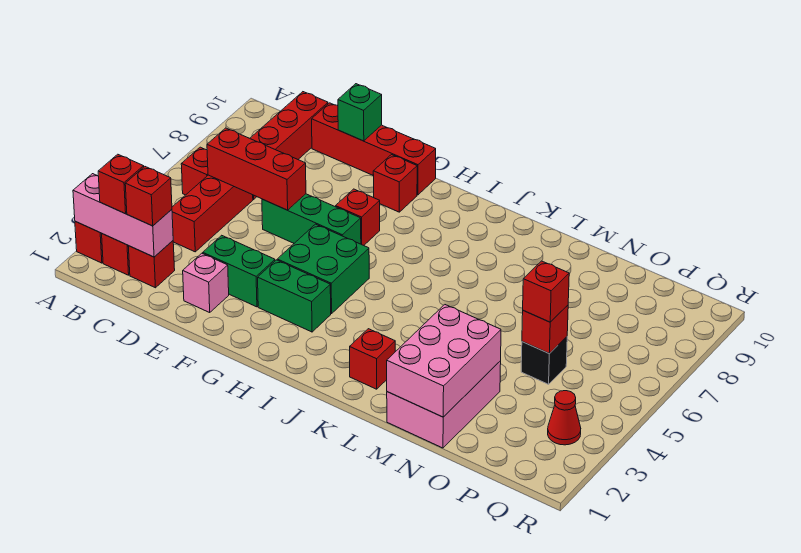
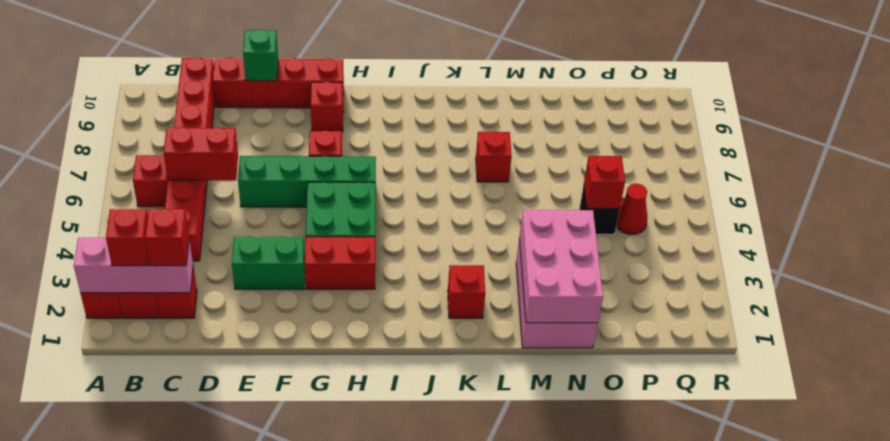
red 1x3 brick [207,128,306,210] -> red 1x2 brick [164,127,238,180]
pink 1x1 brick [183,253,229,312] -> none
green 1x3 brick [262,194,361,244] -> green 1x4 brick [238,156,376,207]
green 1x2 brick [258,260,331,332] -> red 1x2 brick [305,237,375,289]
red 1x1 brick [523,261,569,322] -> red 1x1 brick moved to [476,131,512,182]
red 1x1 cone [548,391,581,445] -> red 1x1 cone moved to [616,183,648,234]

